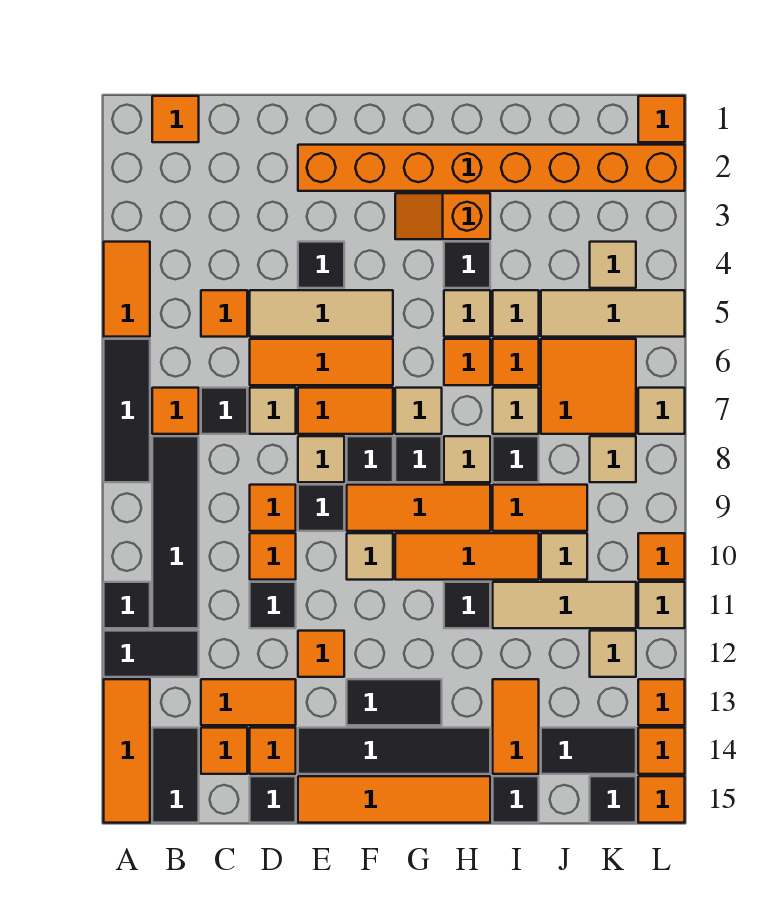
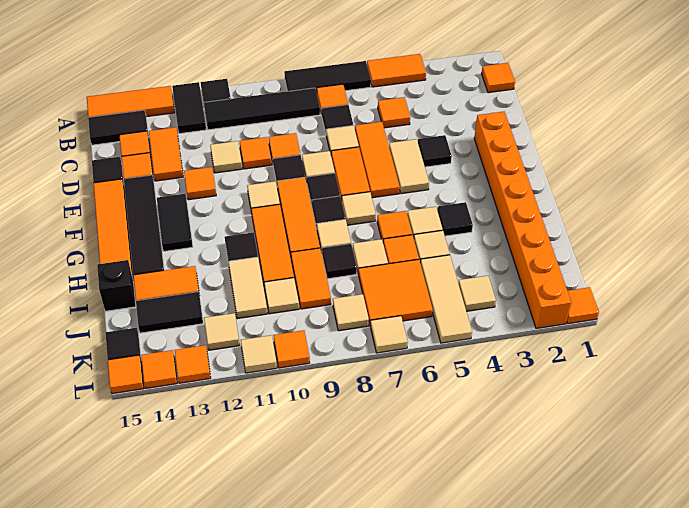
tan 1x3 tile [250,290,393,337] -> tan 1x2 tile [389,139,429,194]
black 1x1 tile [250,582,296,628] -> tan 1x1 tile [210,141,242,173]
orange 1x2 slope [395,193,490,239] -> none
tan 1x3 tile [493,582,636,628] -> tan 1x2 tile [228,257,268,319]
black 1x1 tile [493,776,539,823] -> black 1x1 brick [97,260,136,311]
black 1x2 tile [541,728,636,774] -> black 1x2 tile turned to [136,292,203,333]

